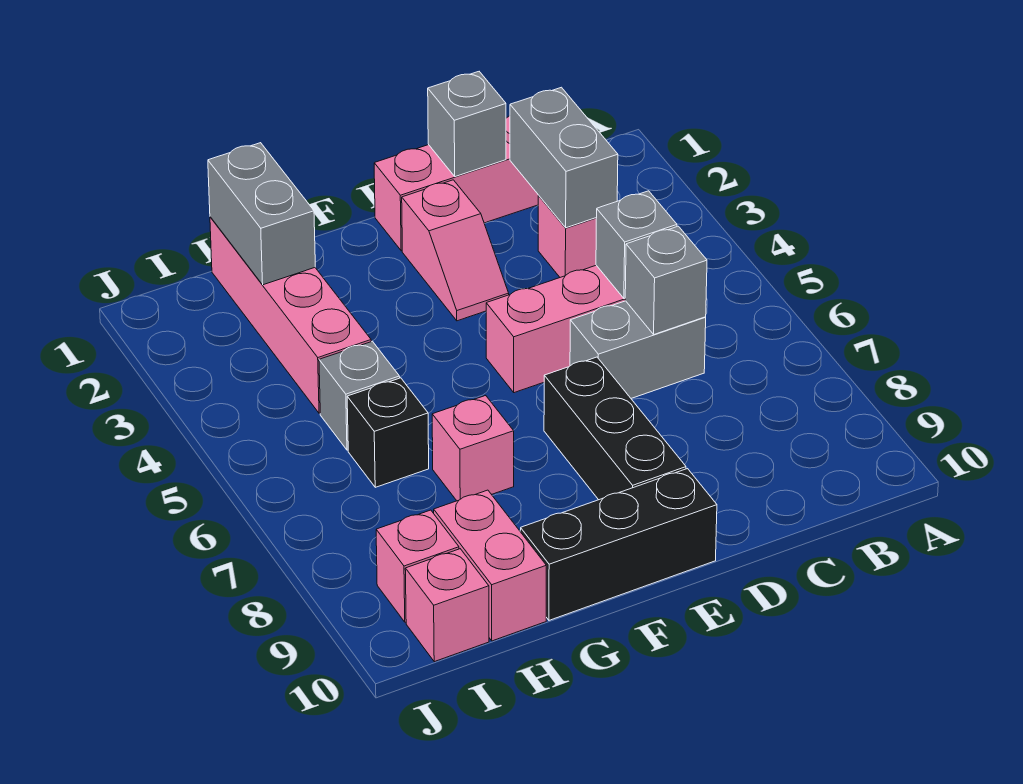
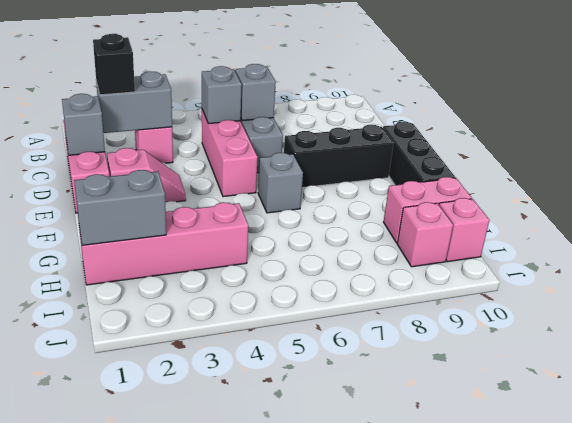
pink 1x1 brick [432,395,514,501] -> none
grey 1x1 brick [319,341,400,450] -> grey 1x1 brick moved to [258,153,303,213]
black 1x1 brick [347,378,429,487] -> black 1x1 brick moved to [93,34,135,95]

